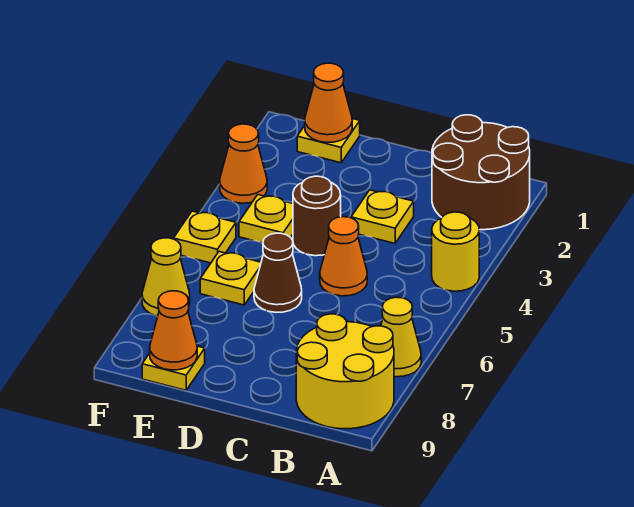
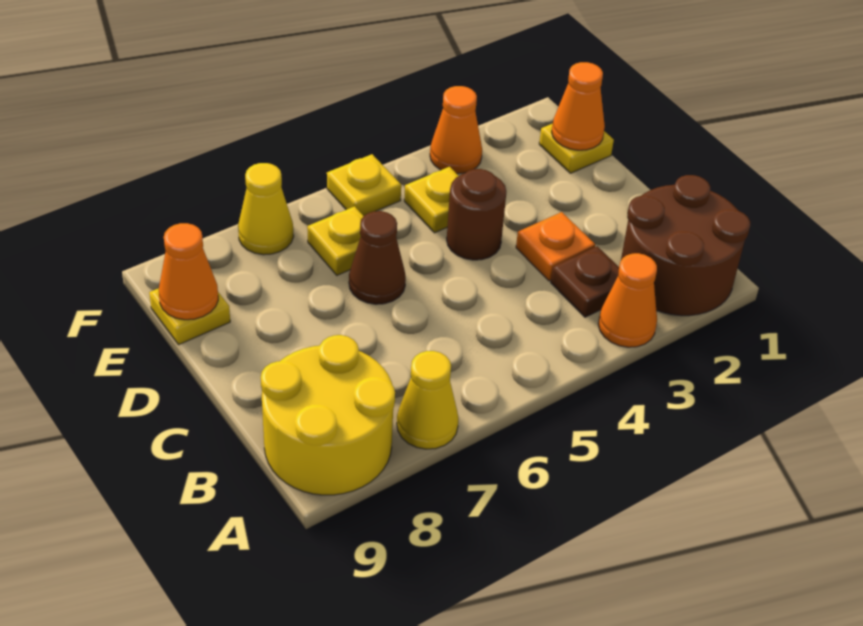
yellow 1x1 round brick [432,212,479,291] -> none
none -> brown 1x1 plate [551,246,619,317]
yellow 1x1 plate [351,190,414,243] -> orange 1x1 plate [516,212,595,281]
orange 1x1 cone [320,217,367,296] -> orange 1x1 cone moved to [598,253,657,347]

